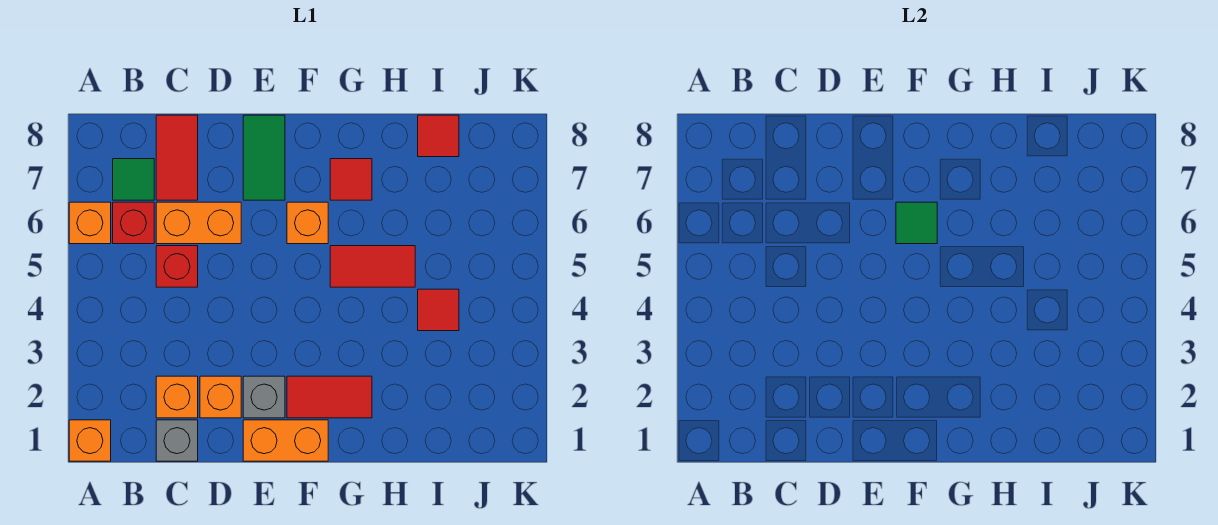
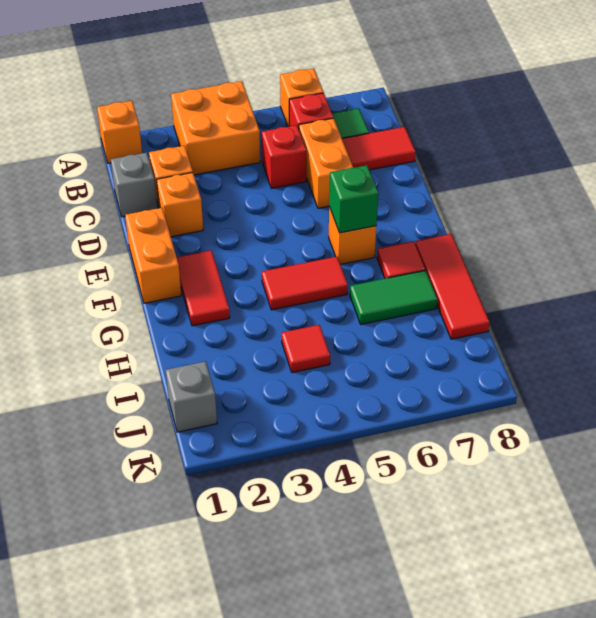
none -> orange 2x2 brick [171,81,260,175]
grey 1x1 brick [243,376,285,418] -> grey 1x1 brick moved to [166,361,217,432]
green 1x2 tile [243,115,285,200] -> green 1x2 tile moved to [350,270,438,324]
green 1x1 tile [896,202,937,244] -> green 1x1 brick [329,165,378,233]
red 1x2 tile [330,246,415,287] -> red 1x2 tile turned to [262,257,348,310]
red 1x1 tile [418,115,459,157] -> red 1x3 tile [415,234,490,339]

